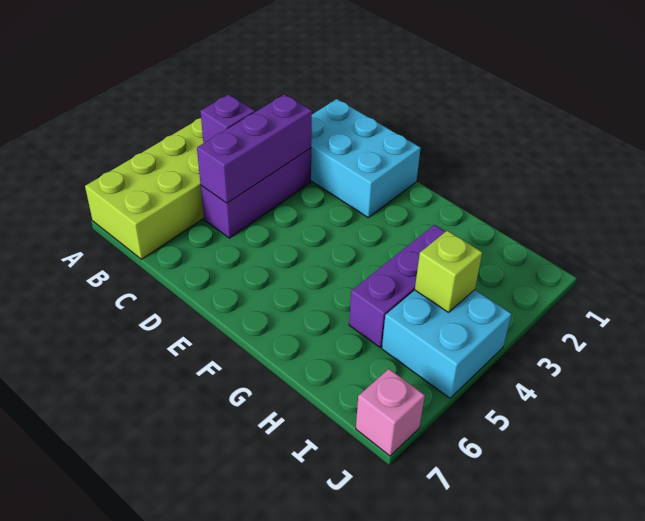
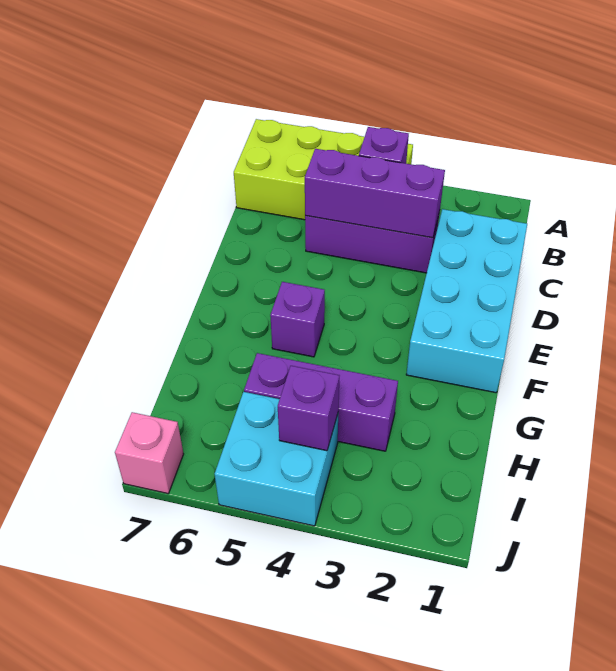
cyan 2x3 brick [311,99,421,218] -> cyan 2x4 brick [406,209,527,393]
none -> purple 1x1 brick [270,282,325,357]
lime 1x1 brick [415,230,482,312] -> purple 1x1 brick [278,366,339,451]

